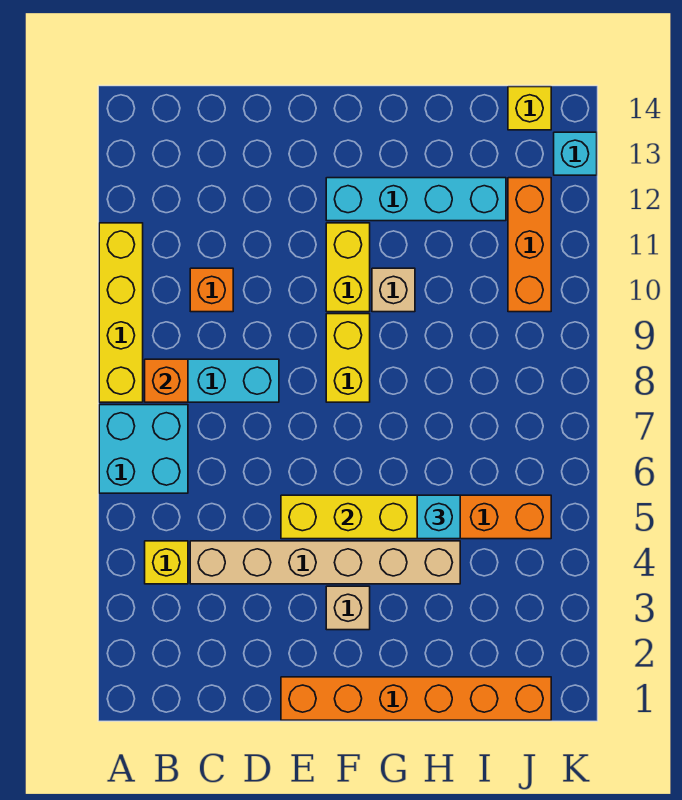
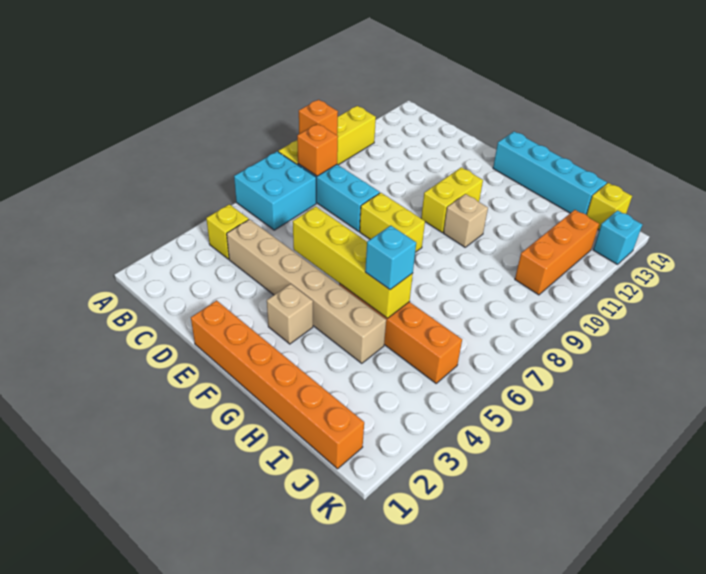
orange 1x1 brick [190,268,233,312] -> orange 1x1 brick moved to [299,100,338,135]
yellow 1x2 brick [326,314,370,402] -> yellow 1x2 brick turned to [360,193,425,252]
cyan 1x4 brick [326,178,506,221] -> cyan 1x4 brick moved to [493,132,607,215]

